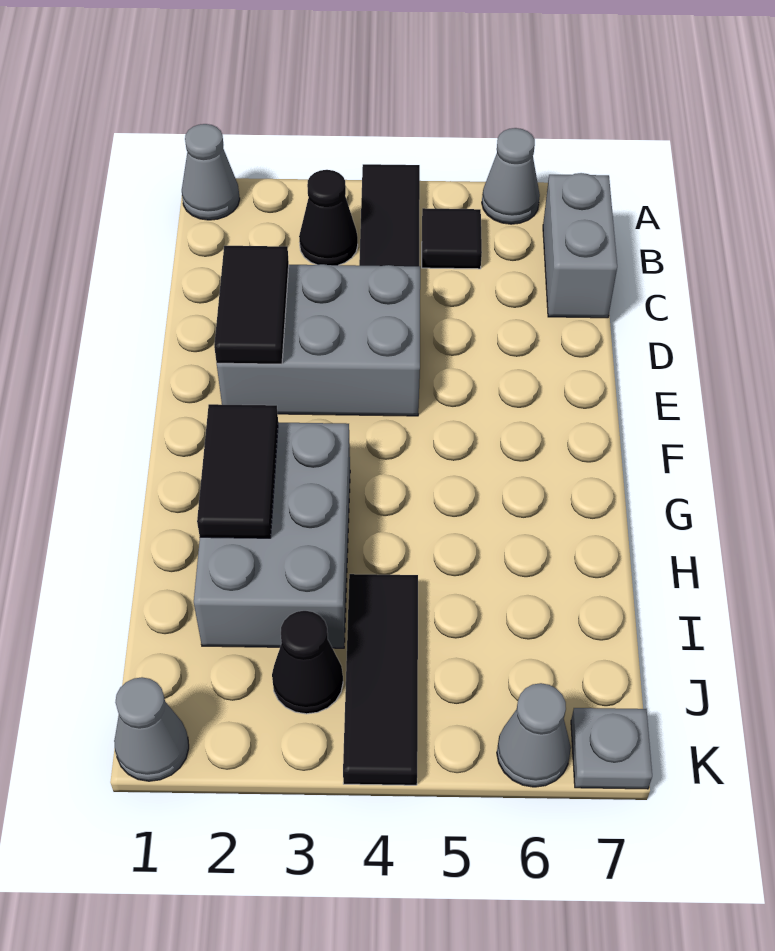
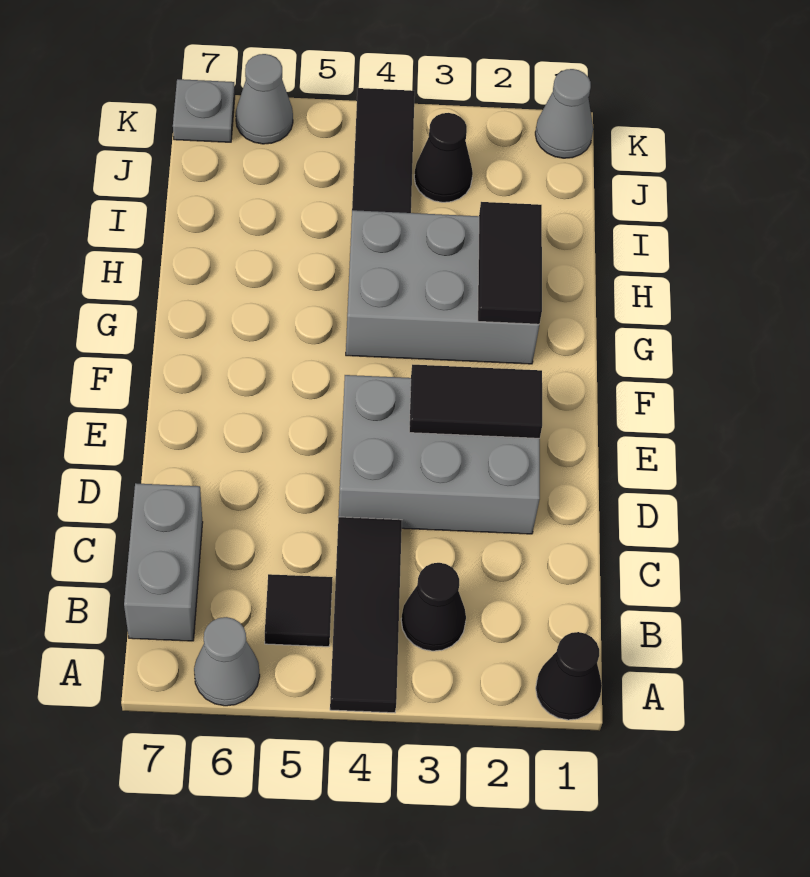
grey 1x1 cone [182,124,240,220] -> black 1x1 cone [536,632,602,720]
black 1x2 tile [214,246,289,364] -> black 1x2 tile turned to [409,365,542,438]
grey 2x3 brick [194,423,350,648] -> grey 2x3 brick turned to [346,210,539,364]

